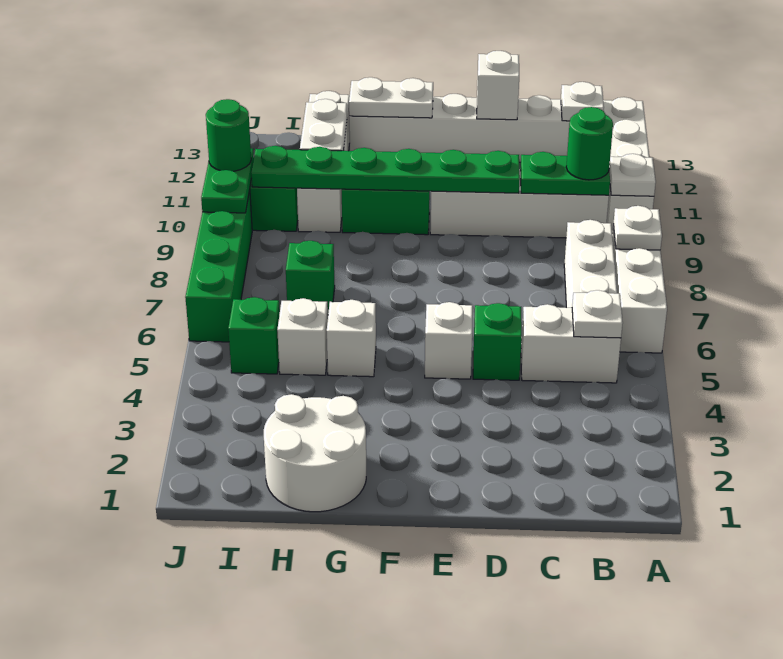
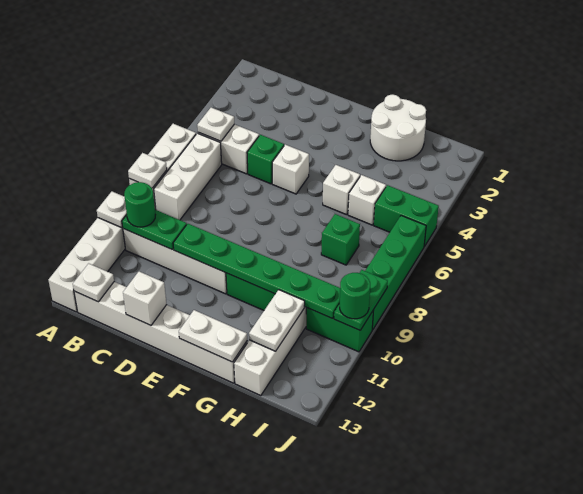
green 1x1 brick [228,297,280,374] -> green 1x2 brick [374,185,439,246]

